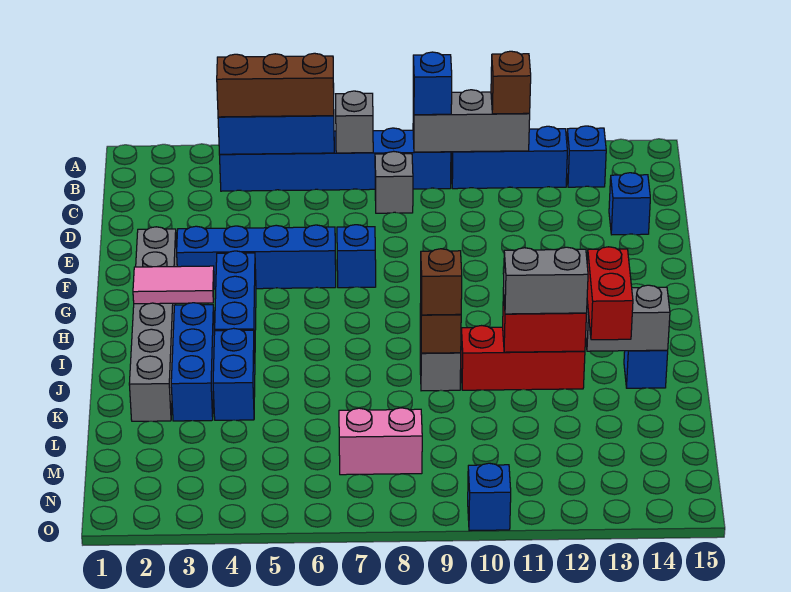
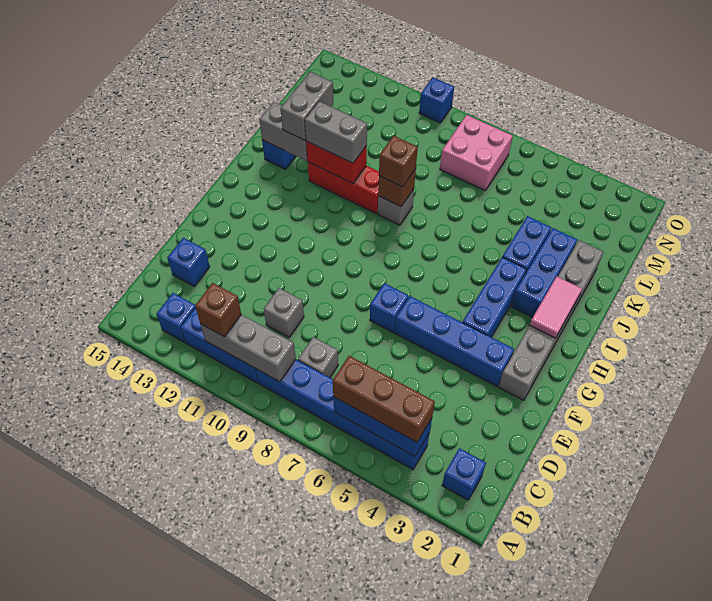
grey 1x1 brick [336,91,373,153] -> grey 1x1 brick moved to [264,288,304,337]
blue 1x1 brick [413,52,452,115] -> blue 1x1 brick moved to [442,448,486,500]
pink 1x2 tile [133,266,214,304] -> pink 1x2 tile turned to [530,276,582,338]
red 1x2 brick [587,247,633,340] -> grey 1x2 brick [280,72,333,140]
pink 1x2 brick [339,408,422,475] -> pink 2x2 brick [440,115,513,191]

